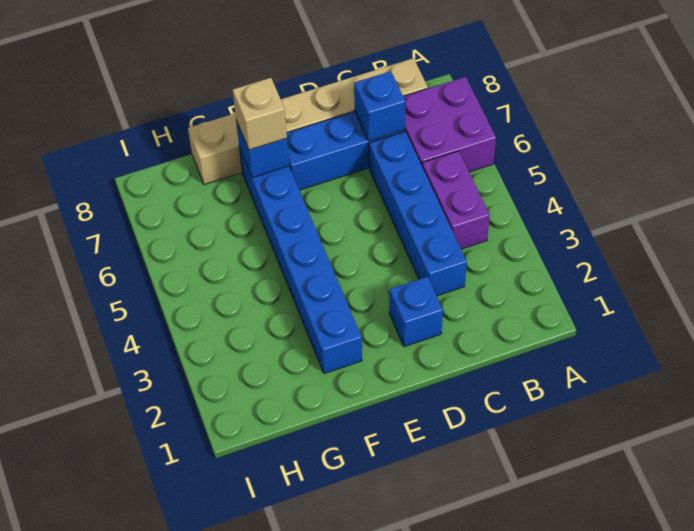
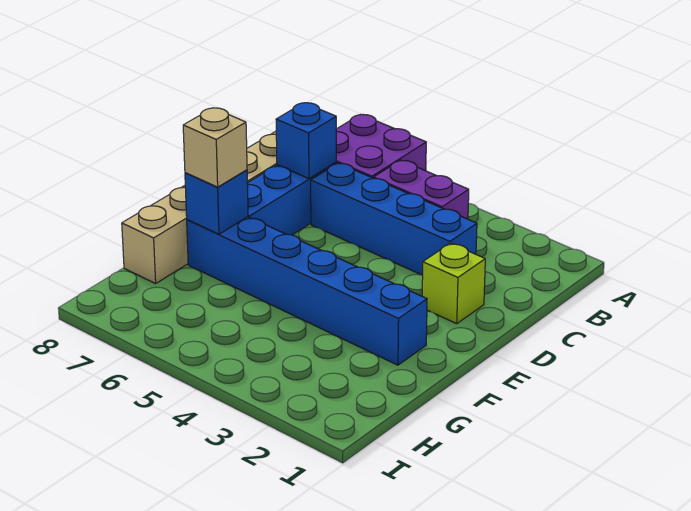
blue 1x1 brick [389,277,443,347] -> lime 1x1 brick [422,243,485,324]

